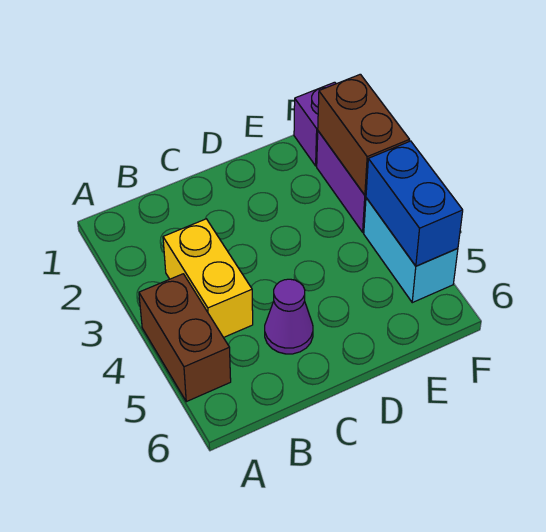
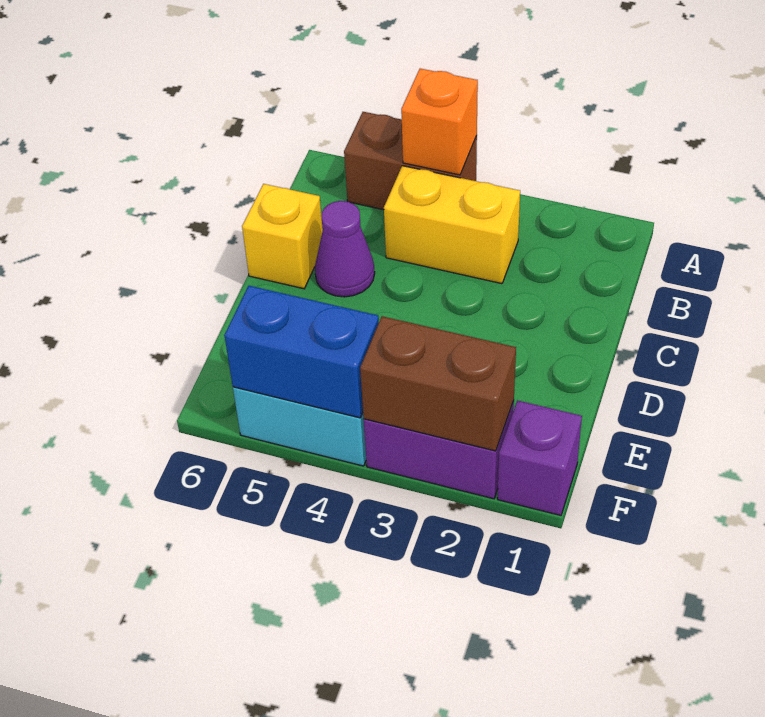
none -> orange 1x1 brick [401,69,478,175]
none -> yellow 1x1 brick [242,184,323,289]

